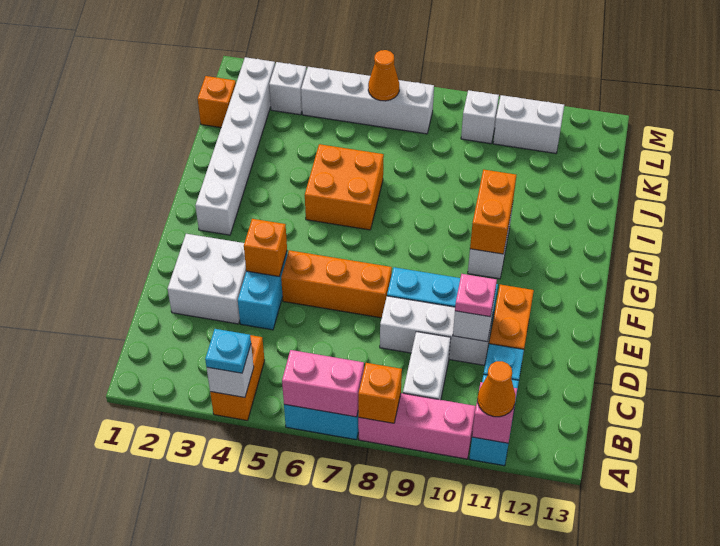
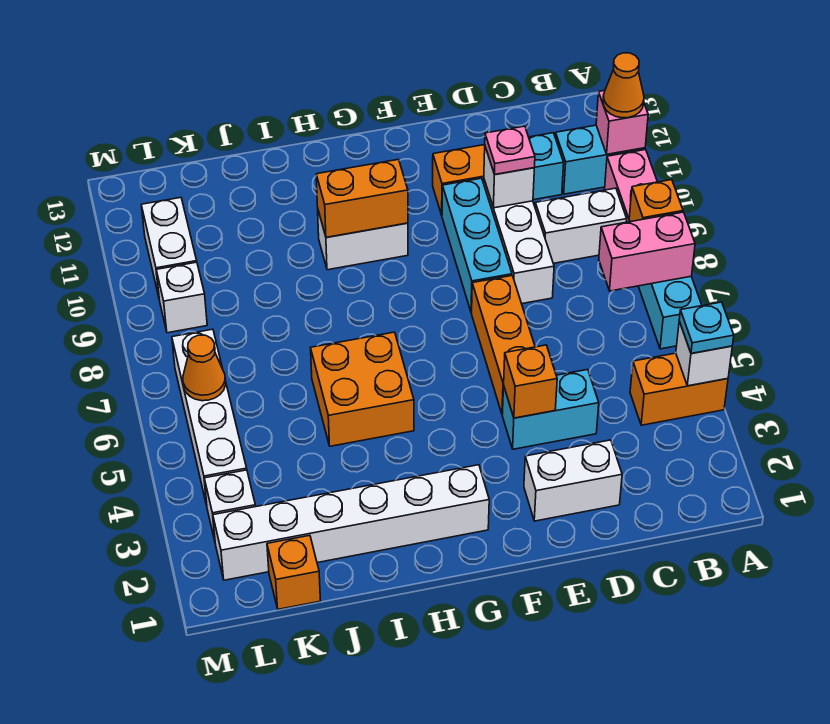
pink 1x2 brick [282,350,364,417] -> pink 1x2 brick turned to [599,212,695,291]
white 2x2 brick [167,234,246,324] -> white 1x2 brick [524,440,622,521]

